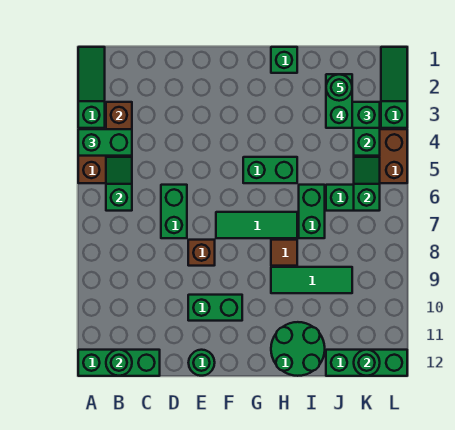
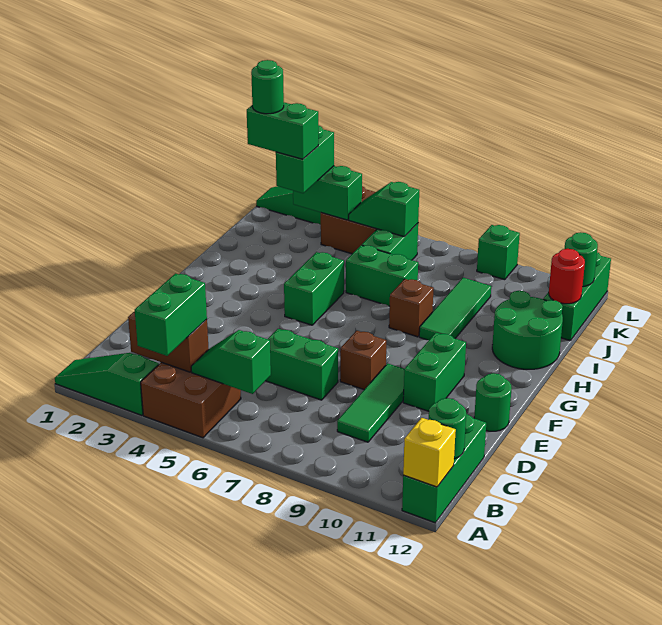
none -> yellow 1x1 brick [403,418,456,487]
green 1x3 tile [216,212,297,238] -> green 1x3 tile moved to [337,363,404,442]
green 1x1 brick [271,47,297,73] -> green 1x1 brick moved to [477,225,520,280]
brown 1x1 tile [271,240,297,266] -> brown 1x1 brick [389,279,434,337]
none -> red 1x1 round brick [549,249,585,304]

